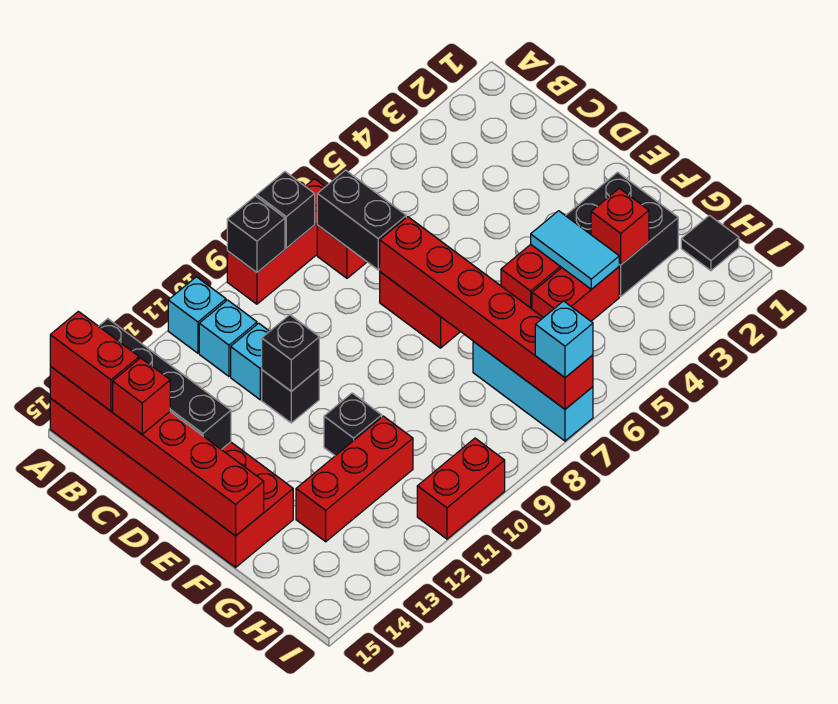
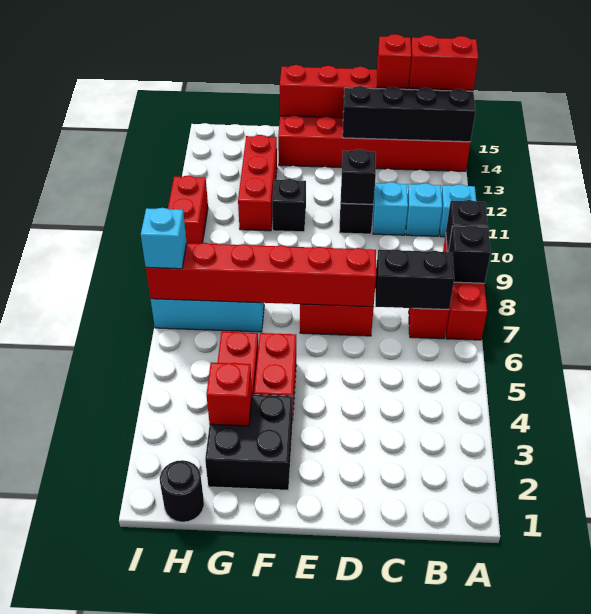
cyan 1x2 tile [531,211,619,289] -> none
black 1x1 tile [681,215,739,271] -> black 1x1 round brick [160,460,204,522]

